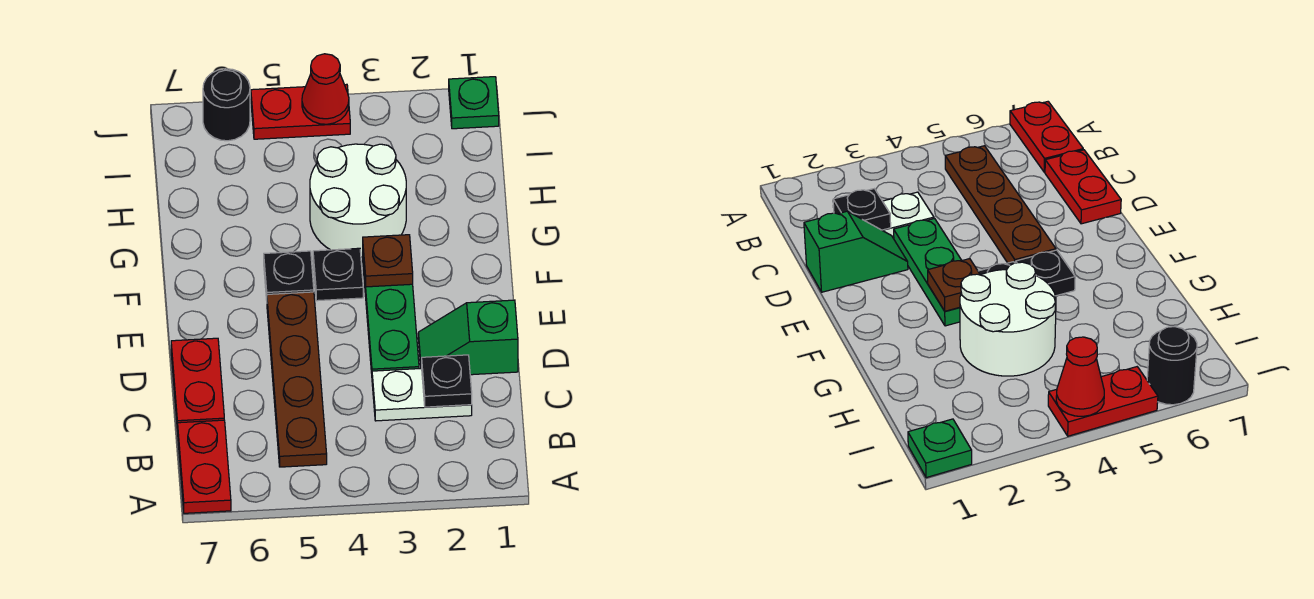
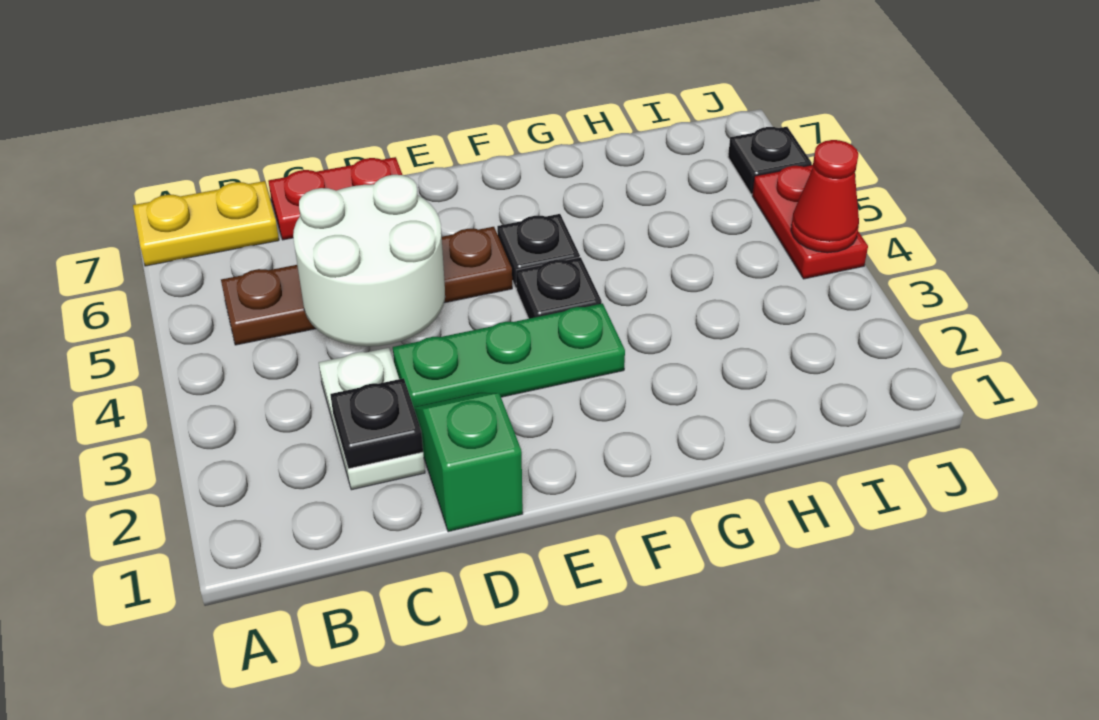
red 1x2 plate [178,420,231,513] -> yellow 1x2 plate [133,181,279,266]
brown 1x1 plate [363,235,413,287] -> none
white 2x2 round brick [310,144,406,257] -> white 2x2 round brick moved to [293,175,445,346]
green 1x1 plate [449,77,499,129] -> none
black 1x1 round brick [203,69,250,141] -> black 1x1 plate [728,127,812,194]

